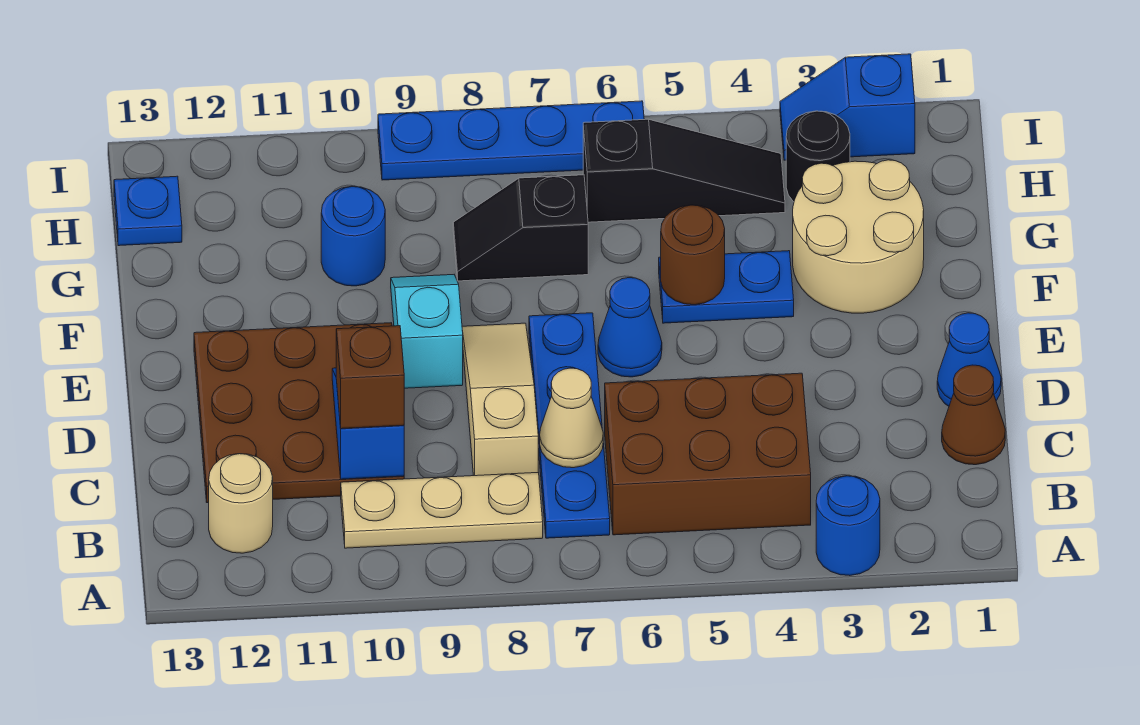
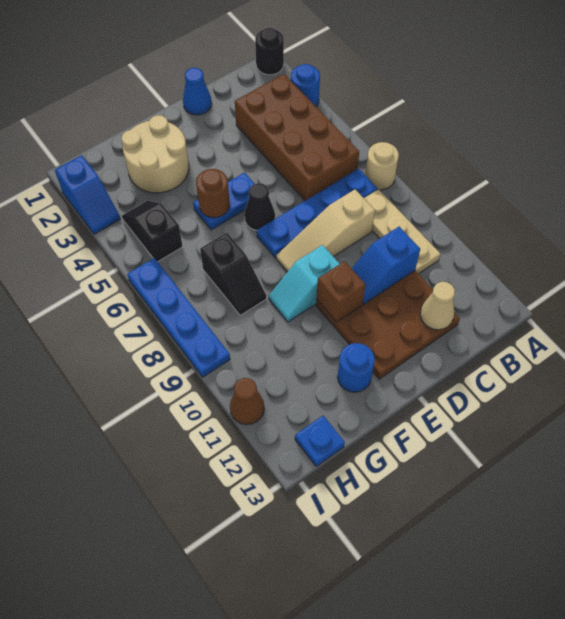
brown 2x3 brick [605,373,811,535] -> brown 2x4 brick [235,74,359,200]
tan 1x1 round brick [209,454,273,553] -> tan 1x1 round brick moved to [365,142,399,190]
brown 1x1 cone [942,365,1005,465] -> brown 1x1 cone moved to [230,378,264,425]
tan 1x1 cone [540,368,603,468] -> tan 1x1 cone moved to [420,282,455,330]
brown 1x1 brick [336,326,404,429] -> brown 1x1 brick moved to [317,261,366,322]
blue 1x1 cone [598,278,662,377] -> black 1x1 cone [244,183,275,230]
blue 1x2 plate [659,251,794,323] -> blue 1x2 plate turned to [193,173,254,230]
blue 1x1 round brick [321,186,385,286] -> blue 1x1 round brick moved to [337,343,375,392]
black 1x1 round brick [786,111,850,202] -> black 1x1 round brick moved to [255,28,284,75]
black 1x3 slope [583,119,785,222] -> black 1x2 slope [122,201,183,262]

